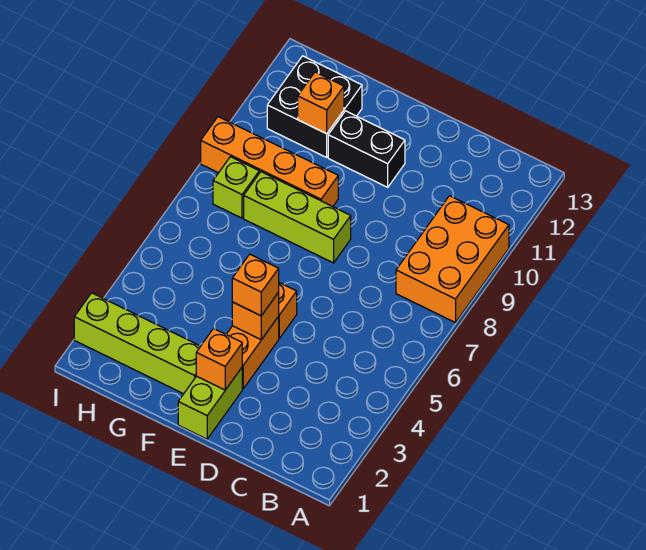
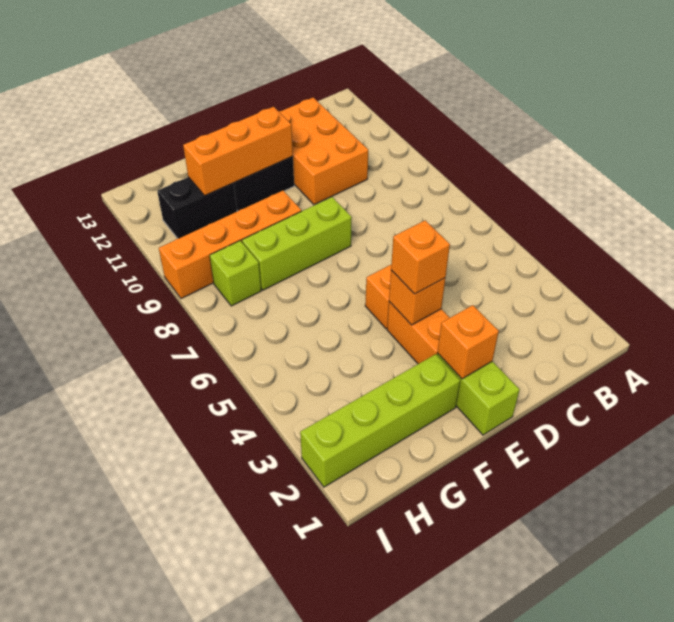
orange 2x3 brick [396,196,509,323] -> orange 2x3 brick moved to [279,98,368,205]
black 2x2 brick [267,56,362,157] -> black 1x2 brick [157,177,237,239]
orange 1x1 brick [298,72,344,134] -> orange 1x3 brick [183,107,293,196]

